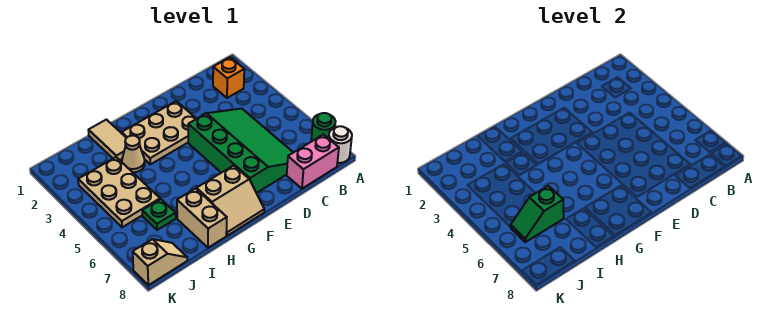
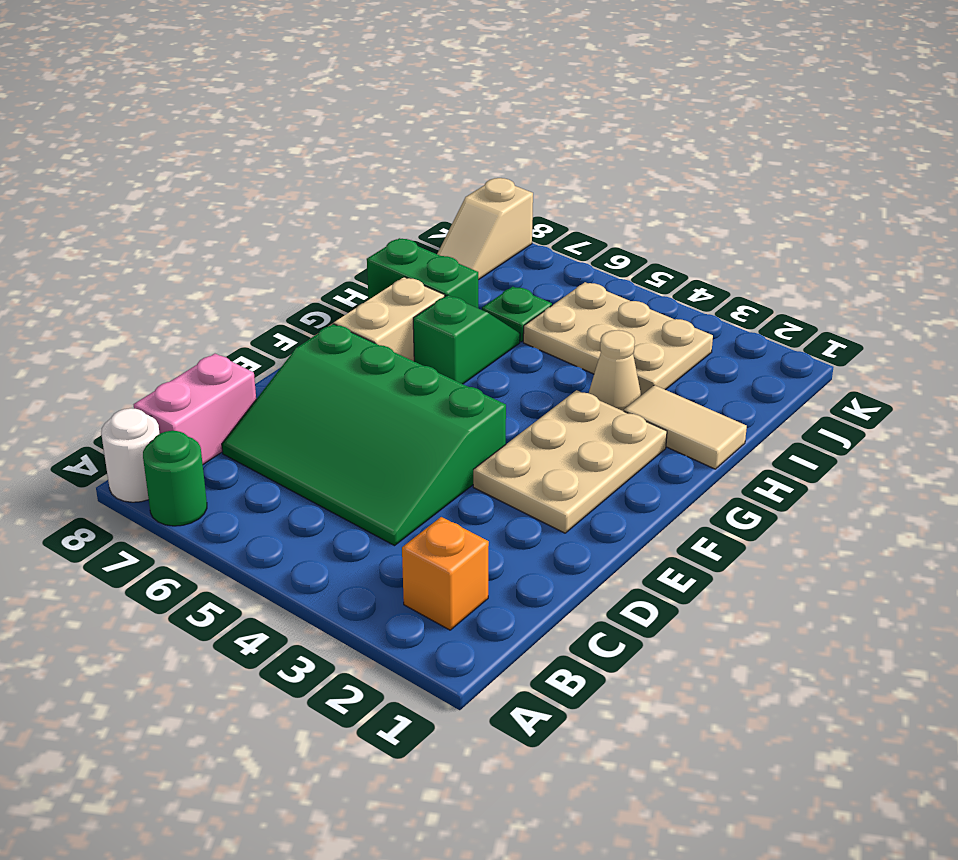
tan 1x2 brick [177,189,227,248] -> green 1x2 brick [367,238,478,308]
green 1x2 slope [511,186,564,242] -> green 1x2 slope moved to [413,295,520,384]

